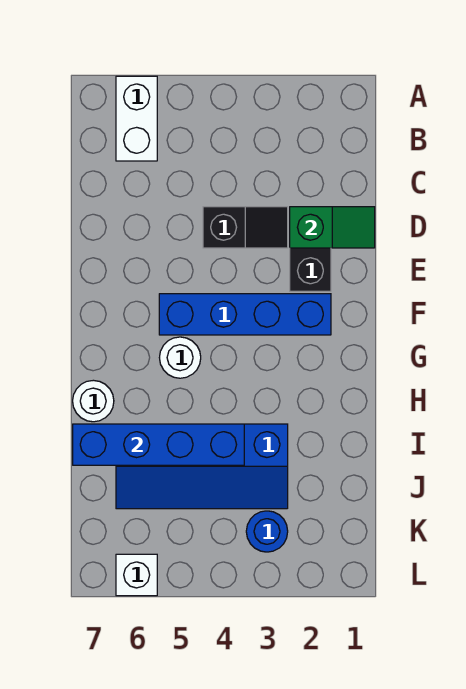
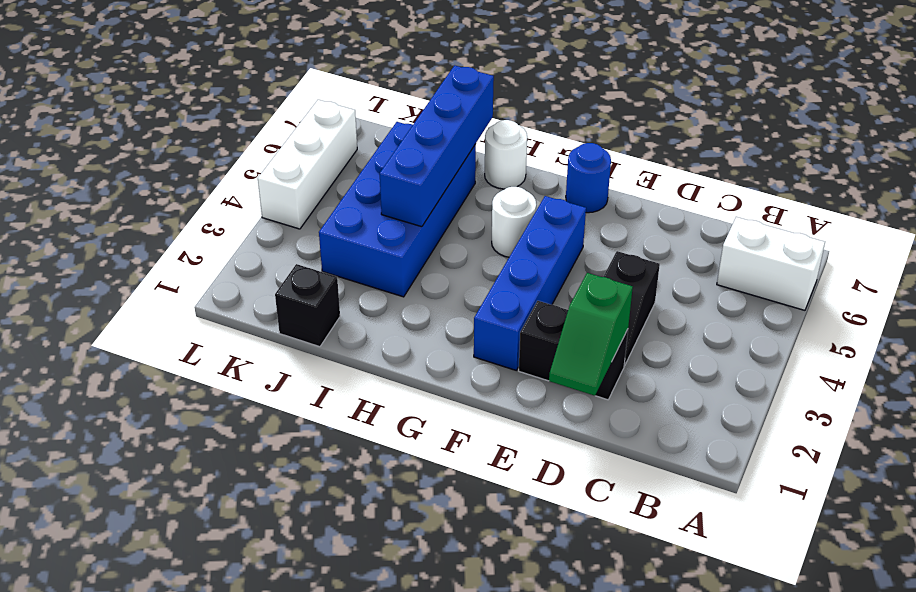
blue 2x4 slope [116,424,288,509] -> blue 2x4 brick [319,122,476,297]
none -> black 1x1 brick [275,264,340,347]
blue 1x1 round brick [246,511,288,552] -> blue 1x1 round brick moved to [566,143,611,213]
white 1x1 brick [116,554,157,596] -> white 1x3 brick [258,100,357,229]

